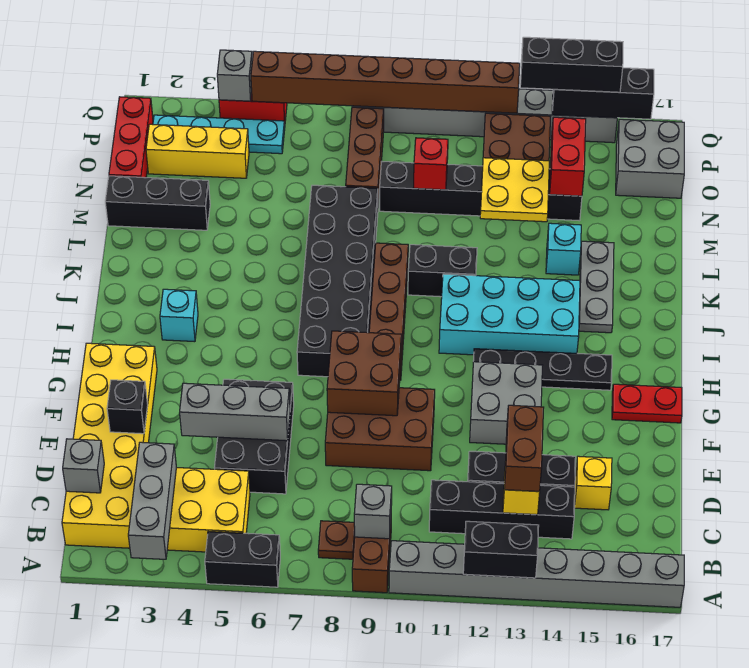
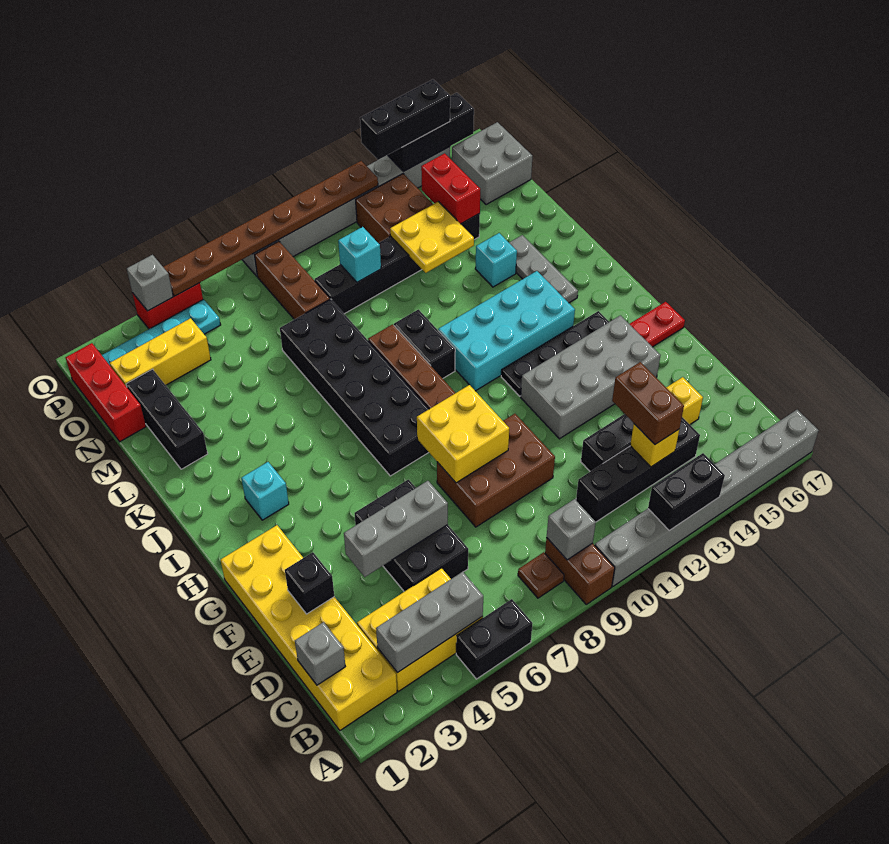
grey 1x3 brick [128,442,176,559] -> grey 1x3 brick turned to [376,572,483,673]
brown 2x2 brick [327,331,401,416] -> yellow 2x2 brick [417,385,509,483]
grey 2x2 brick [470,362,542,444] -> grey 2x4 brick [521,315,661,439]
black 1x2 brick [408,245,477,297] -> black 1x2 brick turned to [394,309,455,379]
black 1x3 brick [105,176,210,230] -> black 1x3 brick turned to [126,369,208,469]
red 1x1 brick [414,138,448,190] -> cyan 1x1 brick [338,227,381,282]
brown 1x8 brick [251,51,520,113] -> brown 1x8 plate [163,161,378,296]

